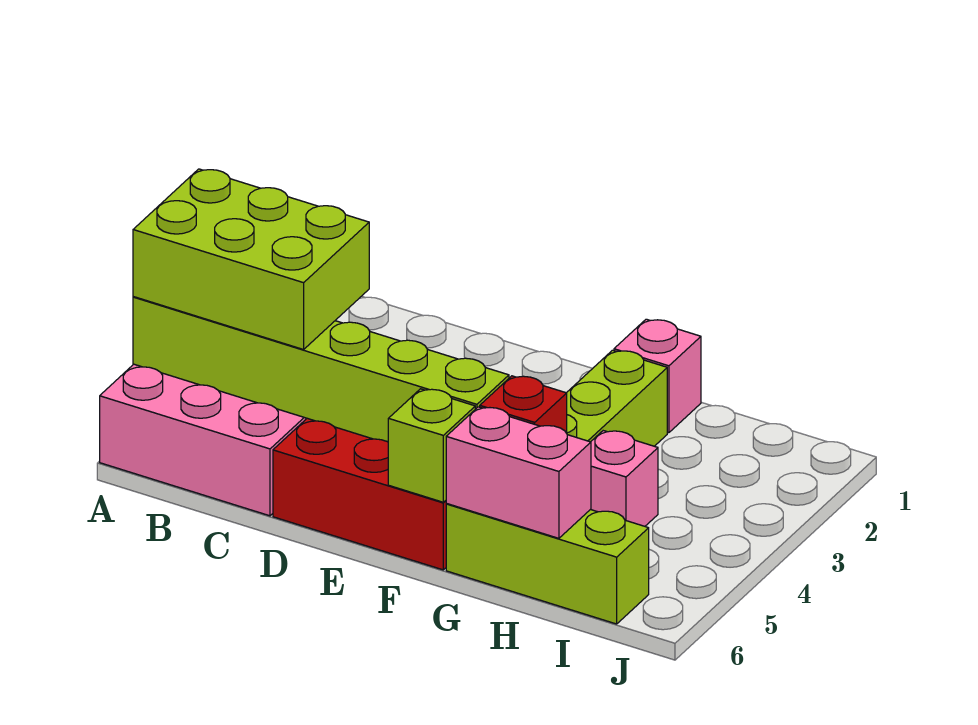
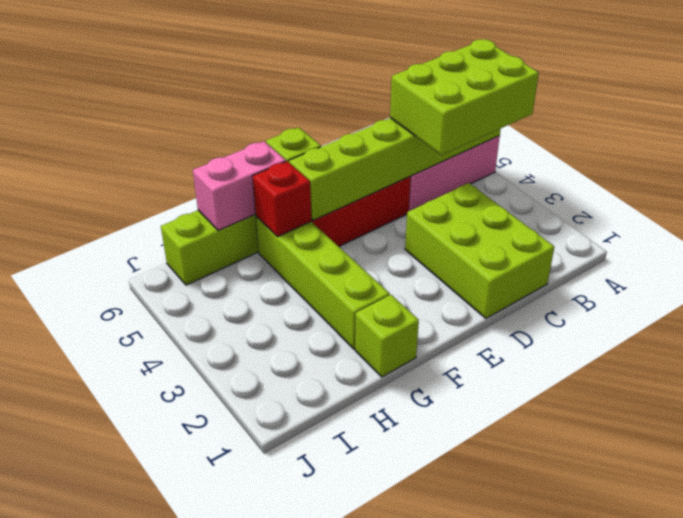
none -> lime 2x3 brick [405,183,554,318]
pink 1x1 brick [614,319,701,433] -> lime 1x1 brick [355,295,419,377]
pink 1x1 brick [590,431,658,526] -> none

